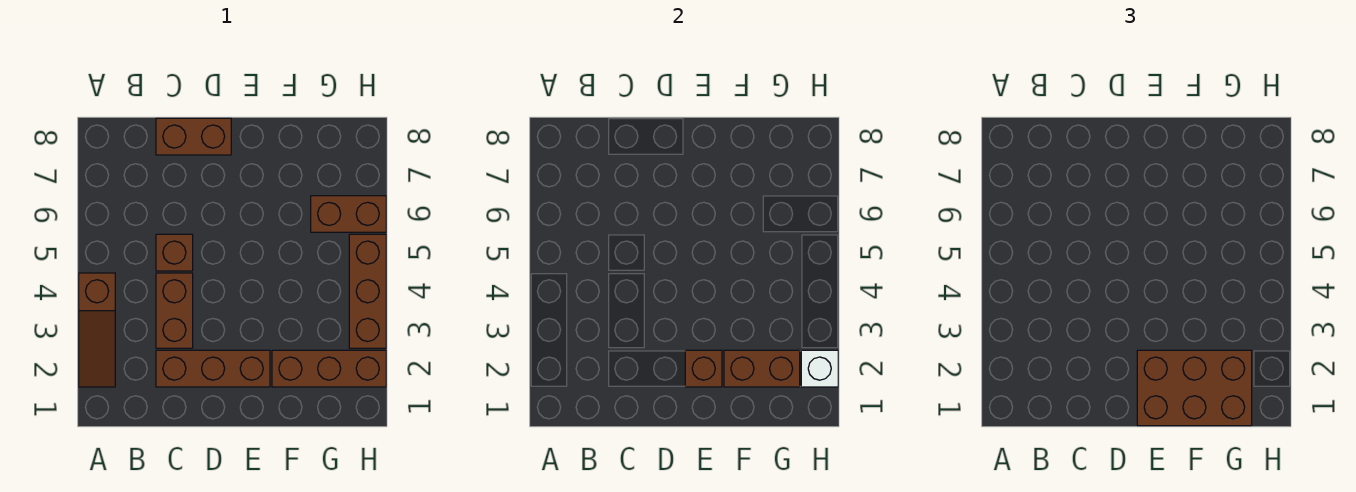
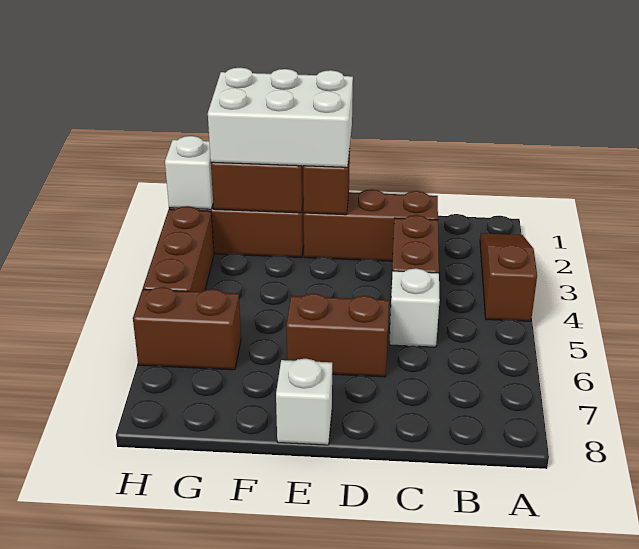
brown 1x1 brick [156,234,193,271] -> white 1x1 brick [389,268,440,347]
brown 1x2 brick [156,118,231,155] -> brown 1x2 brick moved to [287,294,389,377]
brown 2x3 brick [1137,350,1252,426] -> white 2x3 brick [208,68,353,167]
none -> white 1x1 brick [276,359,332,445]

